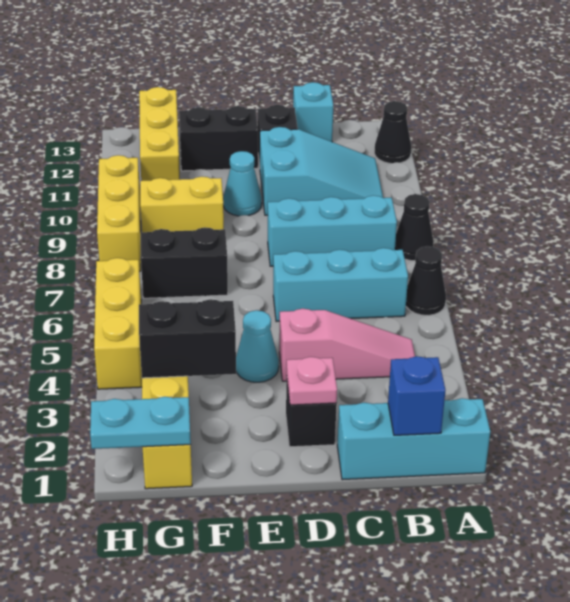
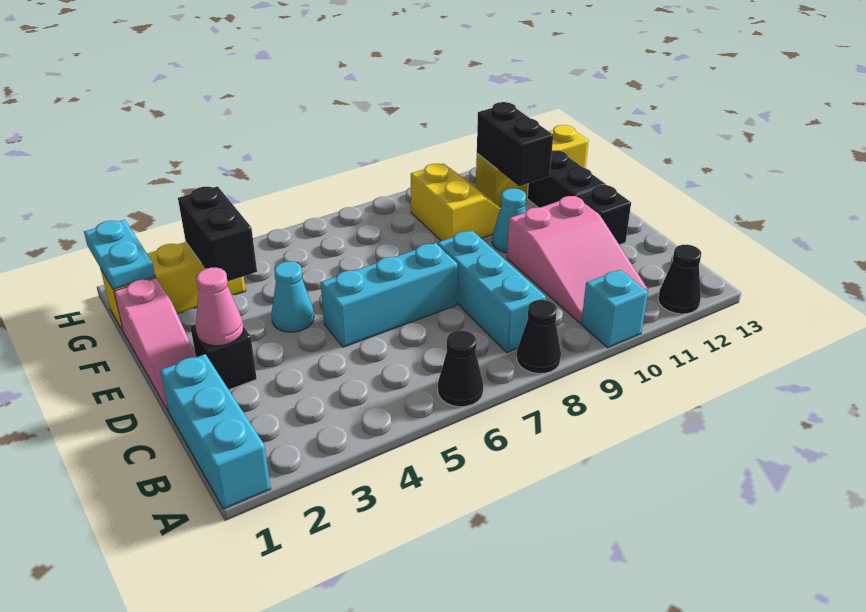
blue 1x1 brick [388,356,445,435] -> none
pink 1x3 slope [279,309,415,381] -> pink 1x3 slope moved to [114,278,197,412]
cyan 1x3 brick [273,248,408,322] -> cyan 1x3 brick turned to [320,243,457,347]
cyan 2x3 slope [260,127,383,215] -> pink 2x3 slope [507,196,648,323]
cyan 1x1 brick [293,82,333,142] -> cyan 1x1 brick moved to [581,270,648,348]
pink 1x1 plate [287,357,337,405] -> pink 1x1 cone [196,268,243,346]
black 1x2 brick [141,227,228,298] -> black 1x2 brick moved to [477,102,553,186]
yellow 1x3 brick [94,258,142,389] -> none
yellow 1x3 brick [97,155,141,271] -> none

